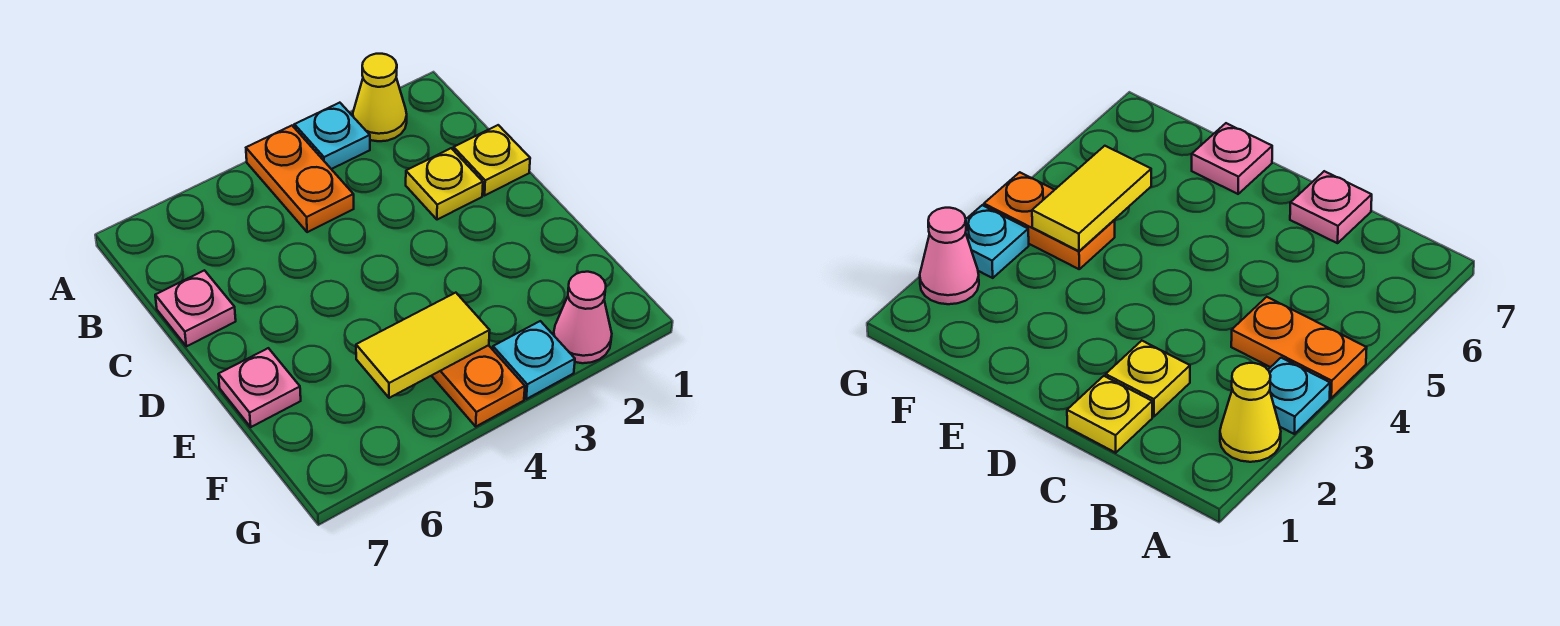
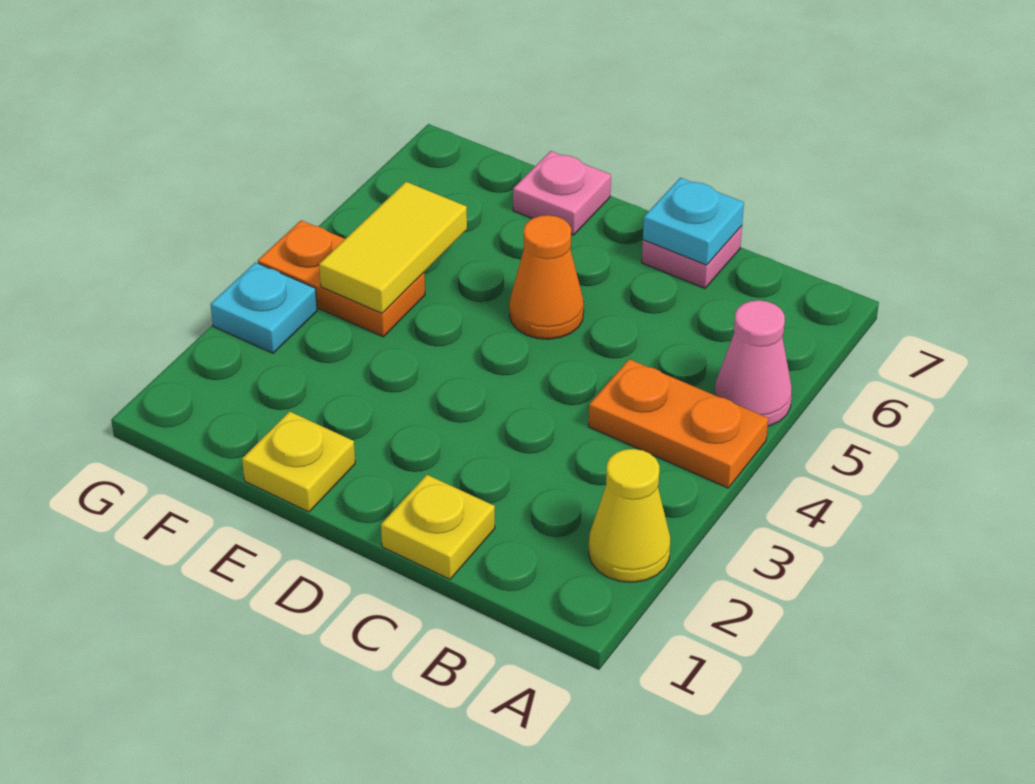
cyan 1x1 plate [294,103,370,169] -> cyan 1x1 plate moved to [643,178,744,265]
yellow 1x1 plate [406,148,483,220] -> yellow 1x1 plate moved to [242,411,355,512]
none -> orange 1x1 cone [509,215,584,339]
pink 1x1 cone [554,272,612,363] -> pink 1x1 cone moved to [715,300,792,426]

